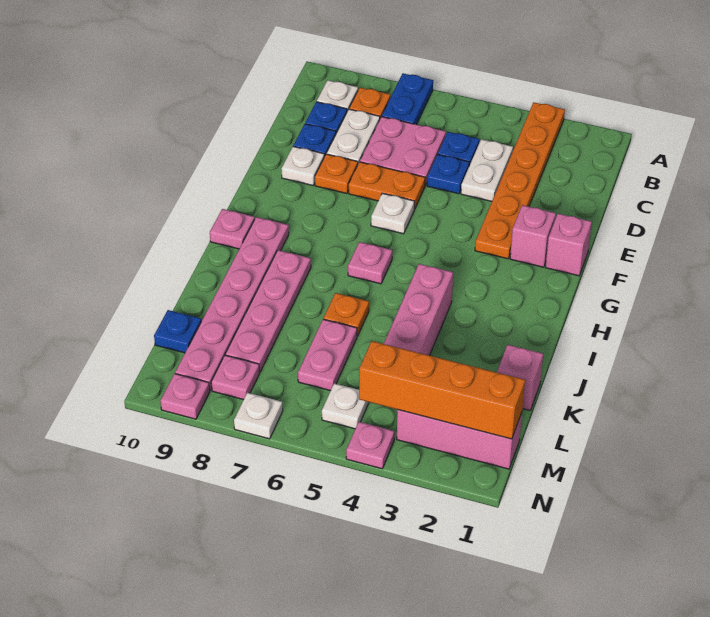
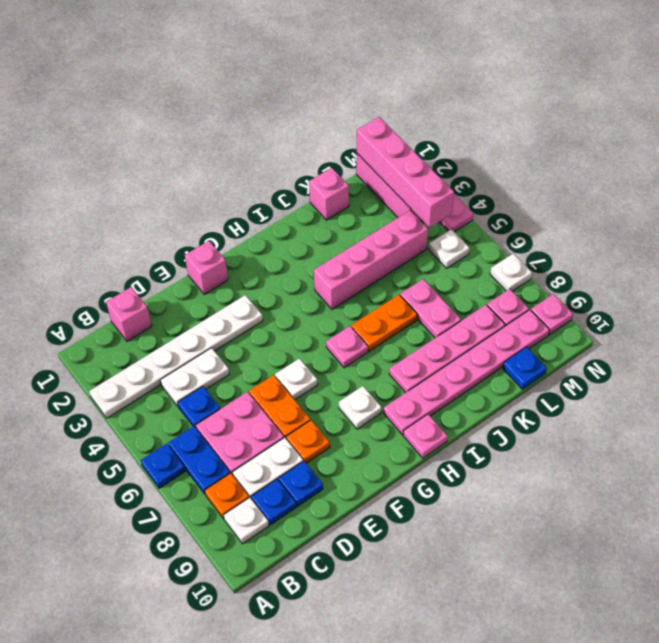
orange 1x6 plate [475,102,565,259] -> white 1x6 plate [89,295,263,418]
blue 1x2 plate [382,73,433,125] -> blue 1x2 plate turned to [168,426,230,494]
blue 1x1 plate [427,154,469,194] -> blue 1x1 plate moved to [141,444,185,488]
white 1x1 plate [281,147,324,185] -> white 1x1 plate moved to [339,386,382,429]
pink 1x1 brick [510,205,556,267] -> pink 1x1 brick moved to [106,287,152,341]
orange 1x1 plate [323,293,369,336] -> orange 1x2 plate [351,295,417,351]
pink 1x2 plate [298,319,357,391] -> pink 1x2 plate turned to [400,279,461,338]
orange 1x4 brick [359,341,525,439] -> pink 1x4 brick [357,117,454,228]

